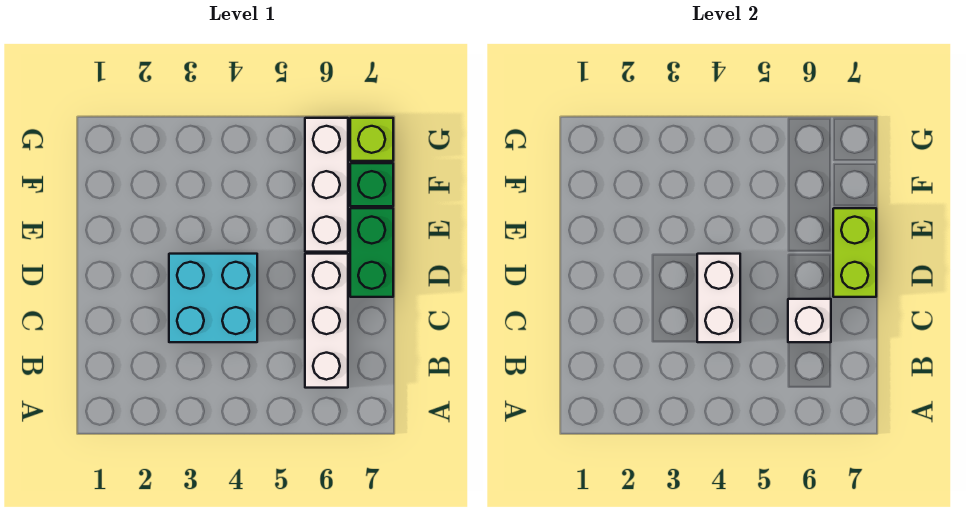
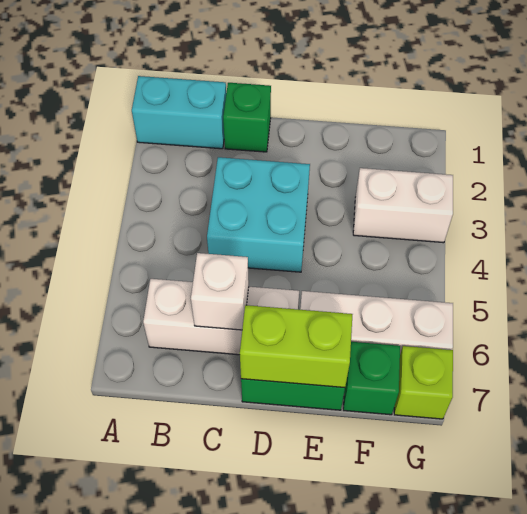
none -> cyan 1x2 brick [132,76,226,149]
none -> green 1x1 brick [223,83,271,152]
white 1x2 brick [697,254,740,342] -> white 1x2 brick moved to [353,168,453,243]

